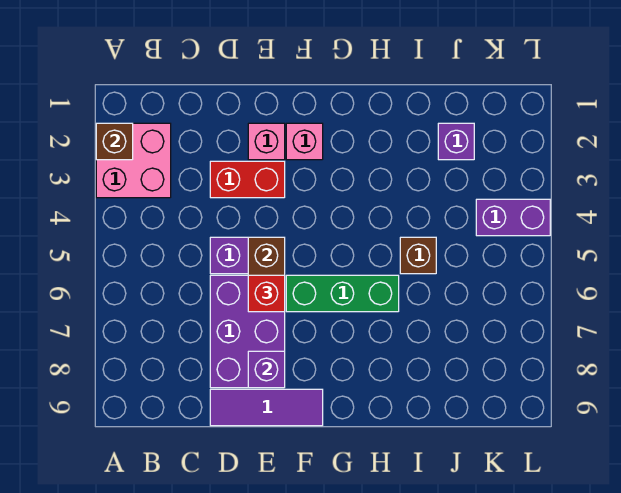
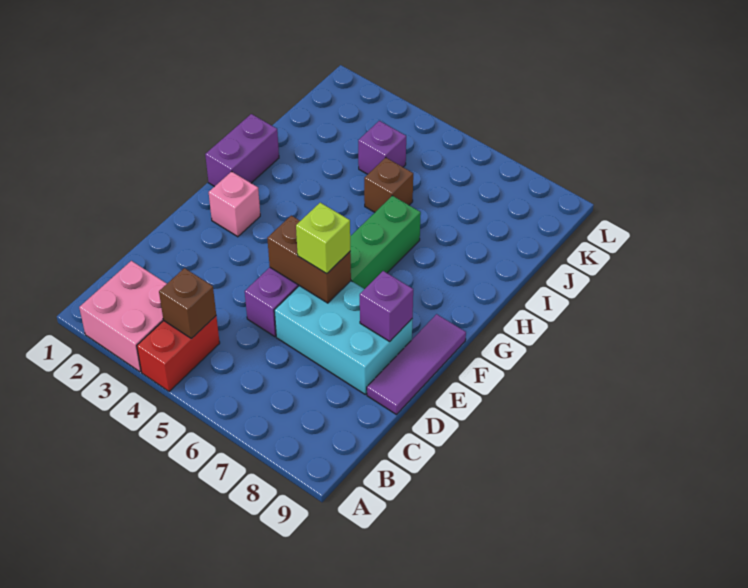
brown 1x1 brick [96,123,133,160] -> brown 1x1 brick moved to [159,268,216,339]
red 1x2 brick [210,161,285,198] -> red 1x2 brick moved to [137,316,220,392]
purple 2x3 brick [210,275,285,388] -> cyan 2x3 brick [274,281,412,394]
pink 1x1 brick [248,123,285,160] -> none
red 1x1 brick [248,275,285,312] -> lime 1x1 brick [296,203,350,274]
purple 1x1 brick [438,123,474,160] -> purple 1x1 brick moved to [358,121,406,174]
purple 1x2 brick [476,199,550,236] -> purple 1x2 brick moved to [205,114,279,187]

